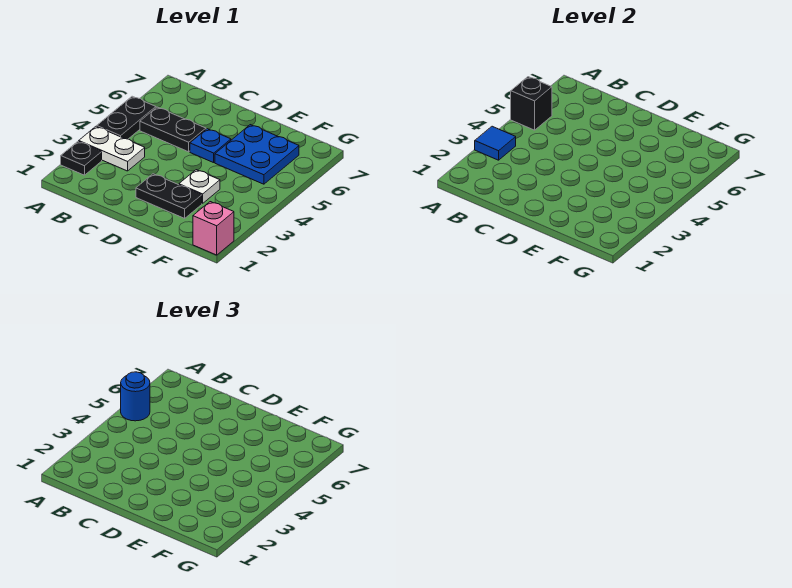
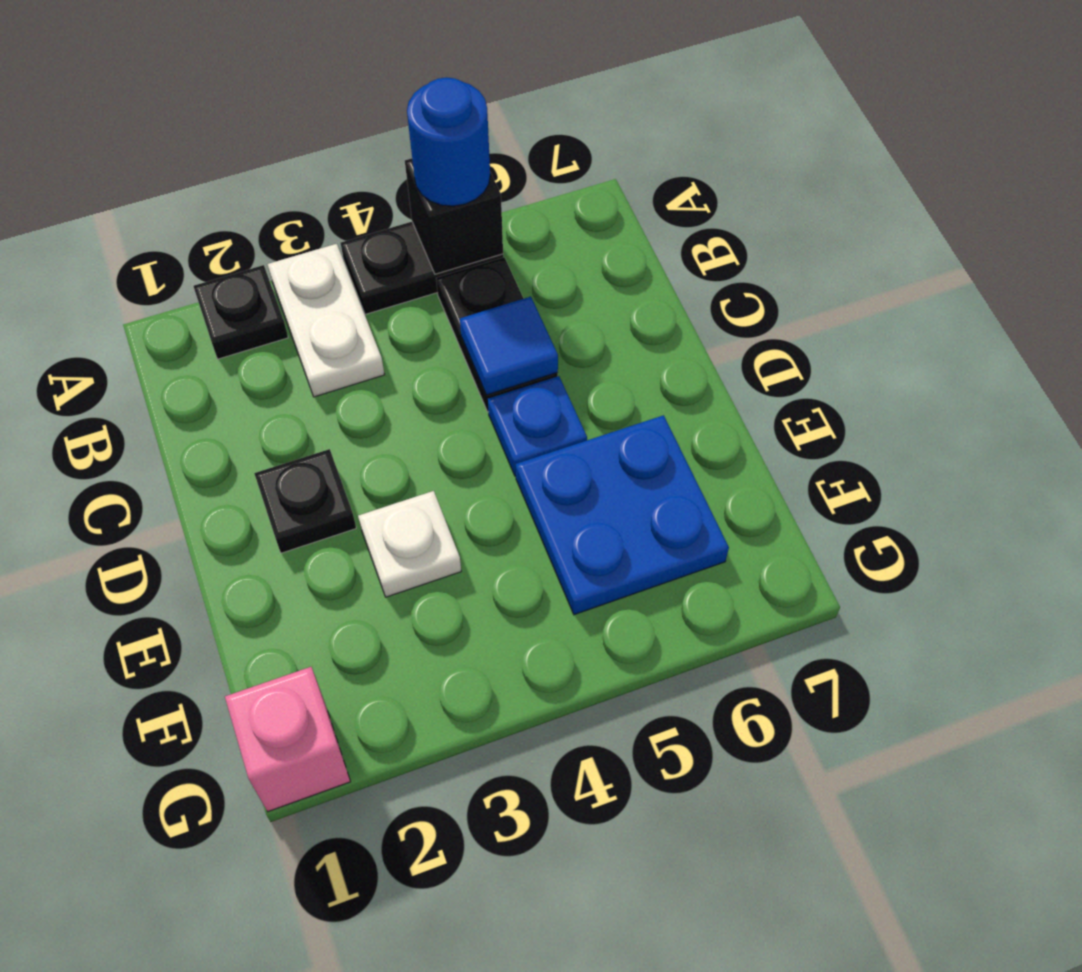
blue 1x1 tile [475,126,516,160] -> blue 1x1 tile moved to [460,297,558,395]
black 1x2 plate [136,174,202,218] -> black 1x1 plate [254,449,356,553]

